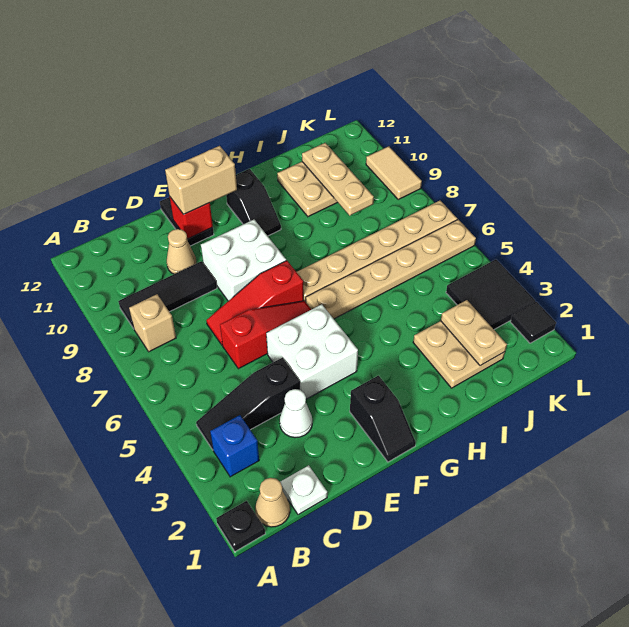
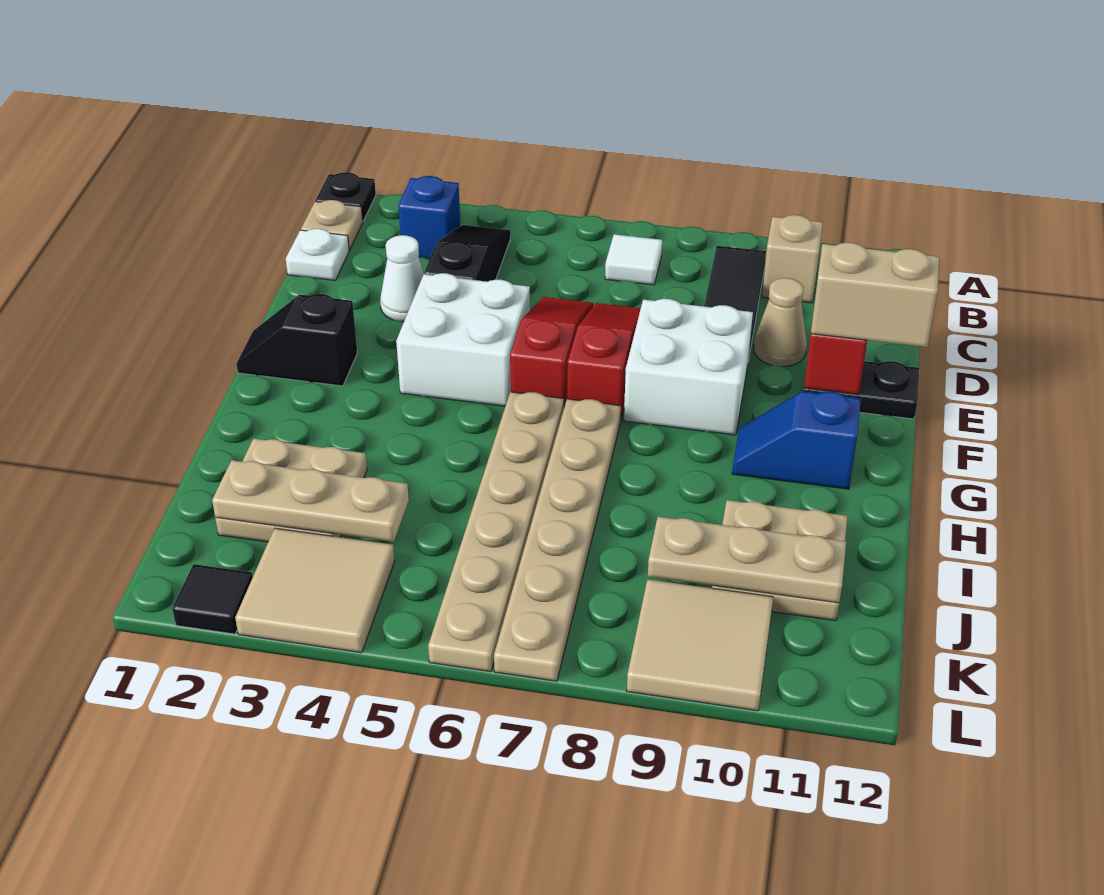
tan 1x1 cone [255,478,290,527] -> tan 1x1 plate [301,200,363,250]
none -> white 1x1 tile [605,234,662,285]
tan 1x1 brick [129,294,176,352] -> tan 1x1 brick moved to [762,215,823,303]
red 1x3 slope [220,301,311,369] -> red 1x3 slope turned to [510,297,593,407]
tan 1x2 brick [165,146,237,215] -> tan 1x2 brick turned to [811,243,939,347]
black 1x2 slope [226,169,281,236] -> blue 1x2 slope [732,391,861,489]
tan 1x2 plate [441,300,507,366] -> tan 1x3 plate [212,460,409,542]
black 2x2 tile [446,260,535,329] -> tan 2x2 tile [235,528,395,653]
tan 1x2 tile [366,146,422,199] -> tan 2x2 tile [627,579,773,711]

